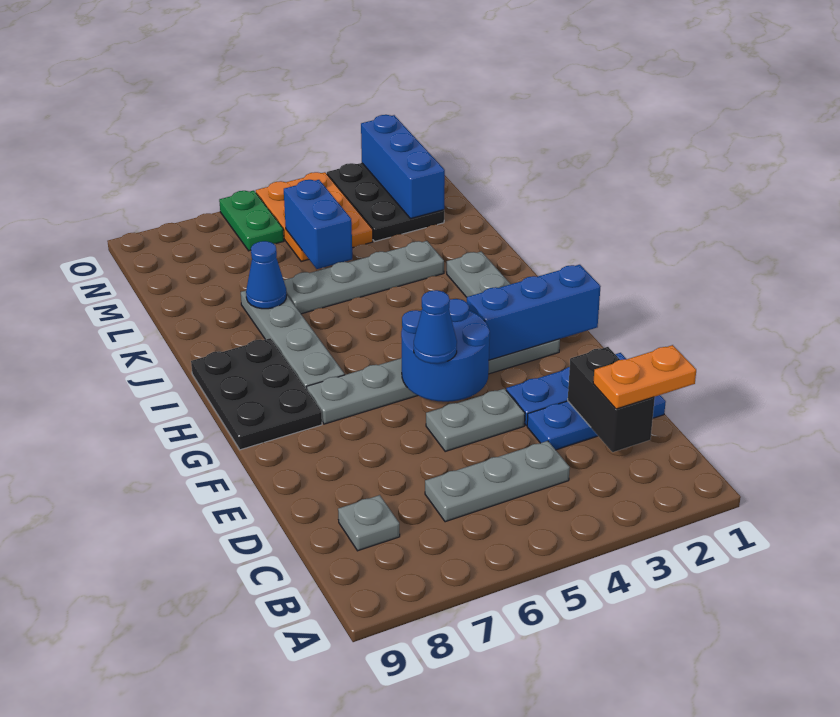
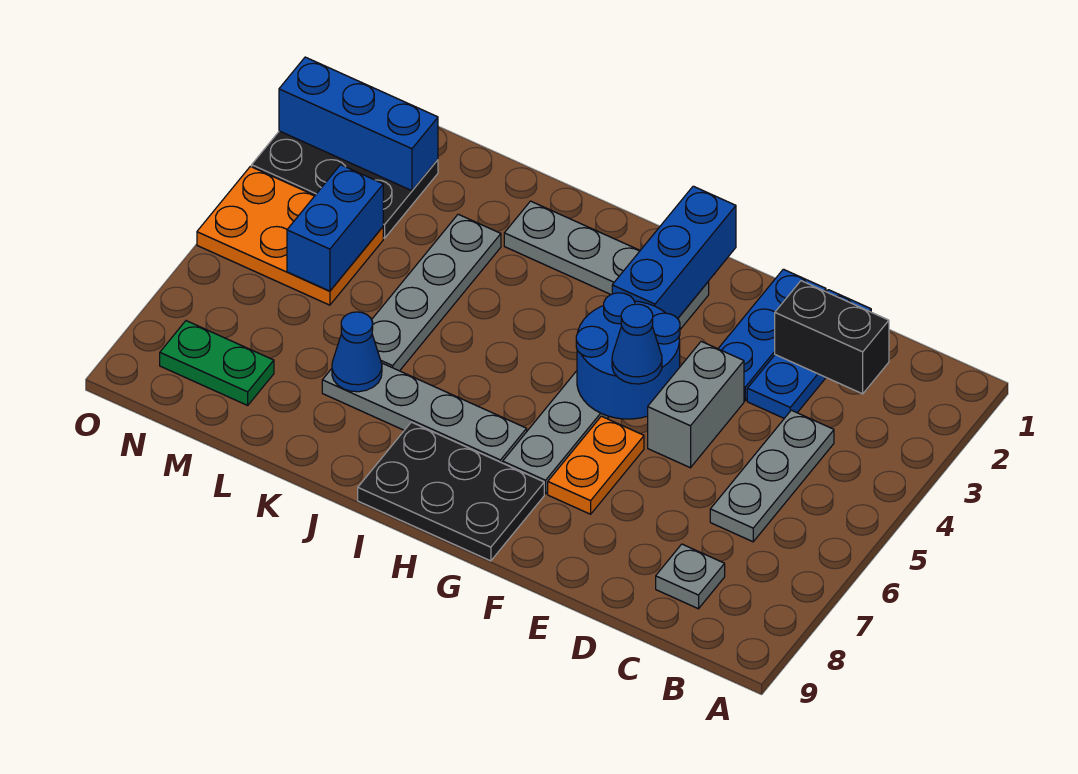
orange 1x2 plate [593,345,696,409] -> orange 1x2 plate moved to [548,416,644,514]
grey 1x2 plate [426,389,525,451] -> grey 1x2 brick [648,341,744,468]
blue 1x2 brick [284,180,352,269] -> blue 1x2 brick turned to [287,165,383,291]
green 1x2 plate [219,191,284,251] -> green 1x2 plate moved to [160,321,274,405]

